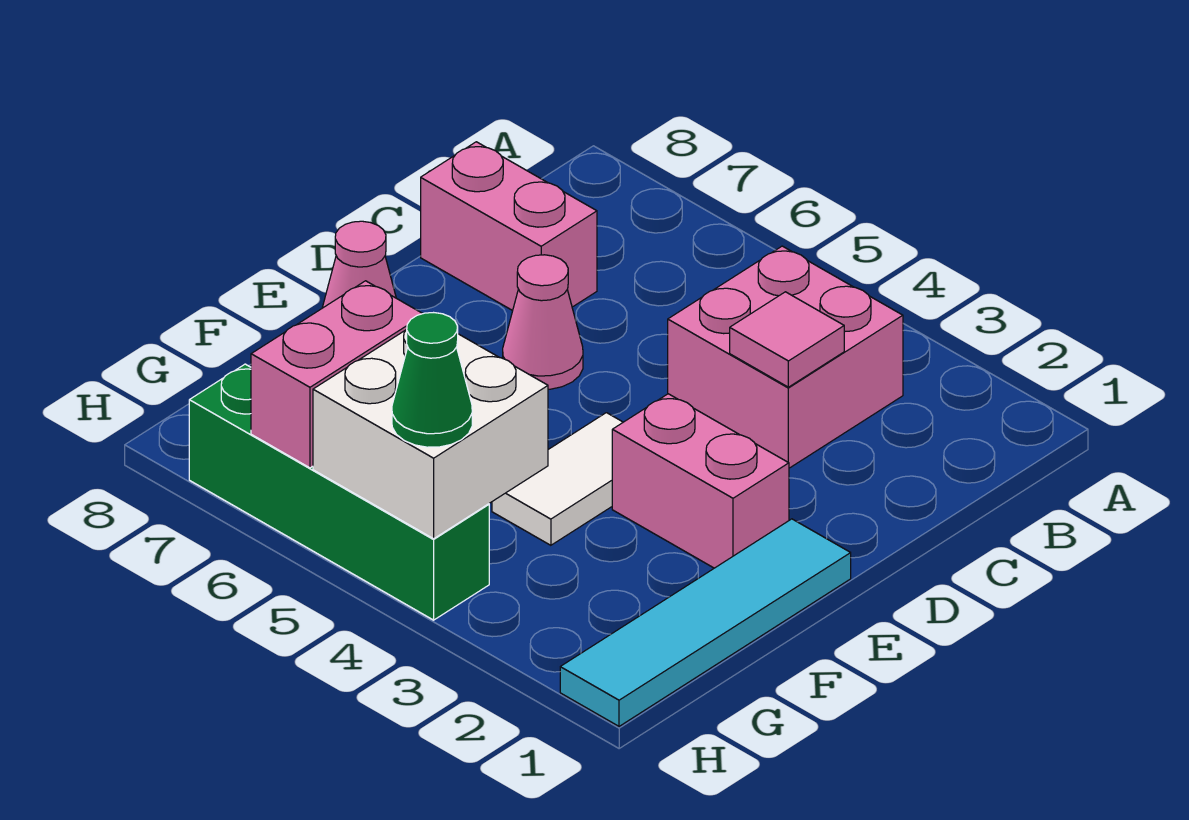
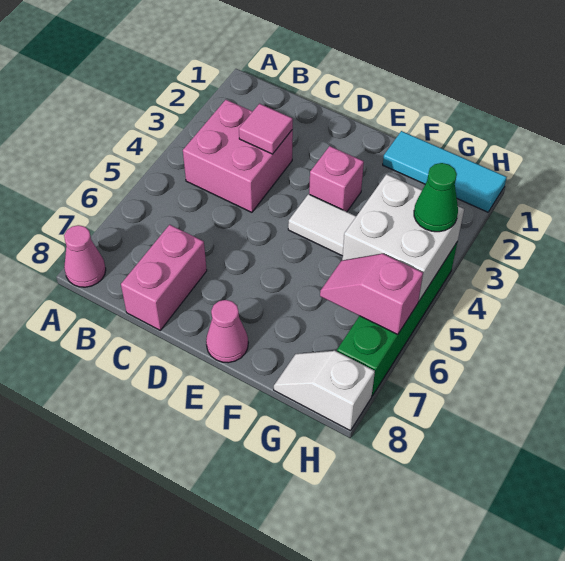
pink 1x1 cone [503,255,583,389] -> pink 1x1 cone moved to [64,225,106,287]
cyan 1x4 tile [560,519,851,726] -> cyan 1x3 tile [383,131,507,212]
pink 1x2 brick [612,394,789,568] -> pink 1x1 brick [309,146,364,212]
pink 1x2 brick [251,281,422,468] -> pink 1x2 slope [320,254,423,334]
none -> white 1x2 slope [274,351,375,431]

